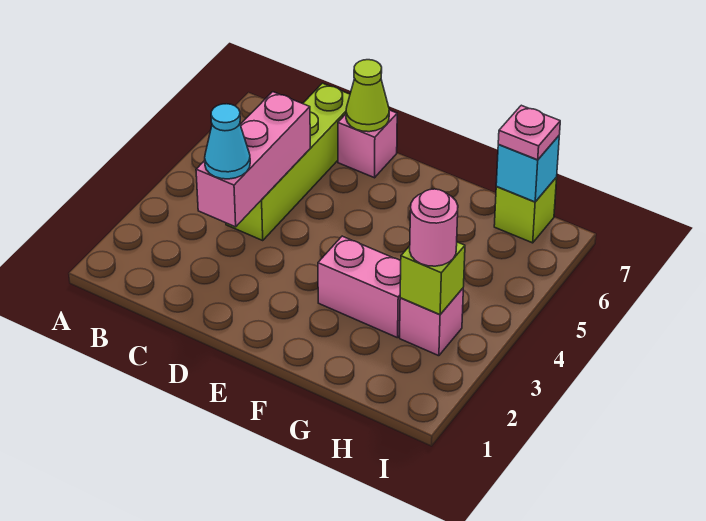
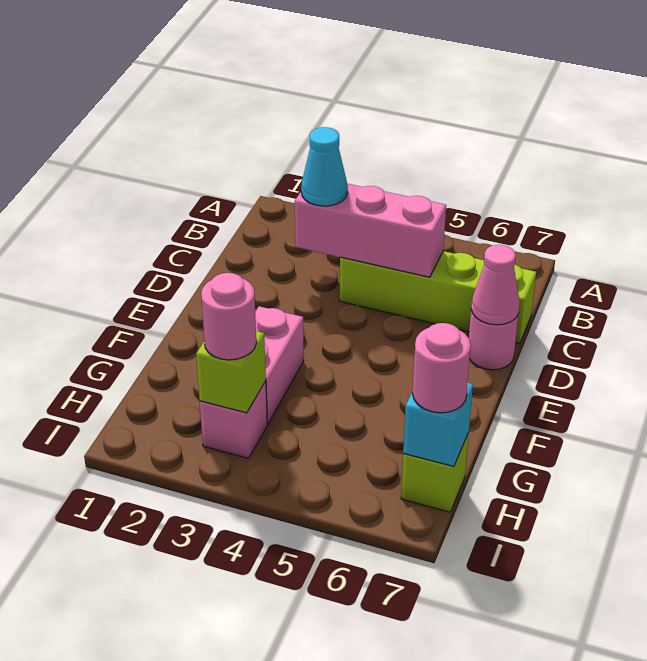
pink 1x1 brick [338,110,397,178] -> pink 1x1 round brick [469,310,518,370]
lime 1x1 cone [346,60,389,132] -> pink 1x1 cone [471,245,520,325]
pink 1x1 plate [498,105,560,160] -> pink 1x1 round brick [413,323,471,413]

